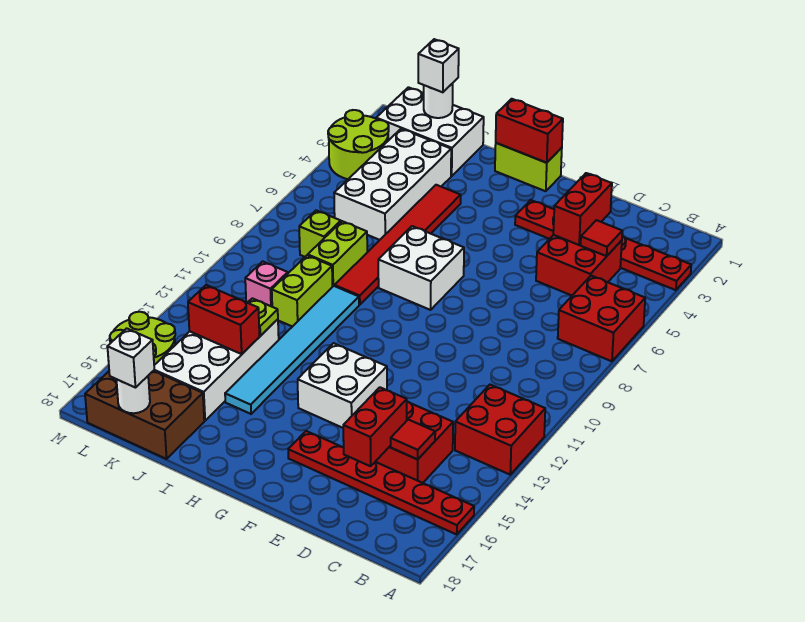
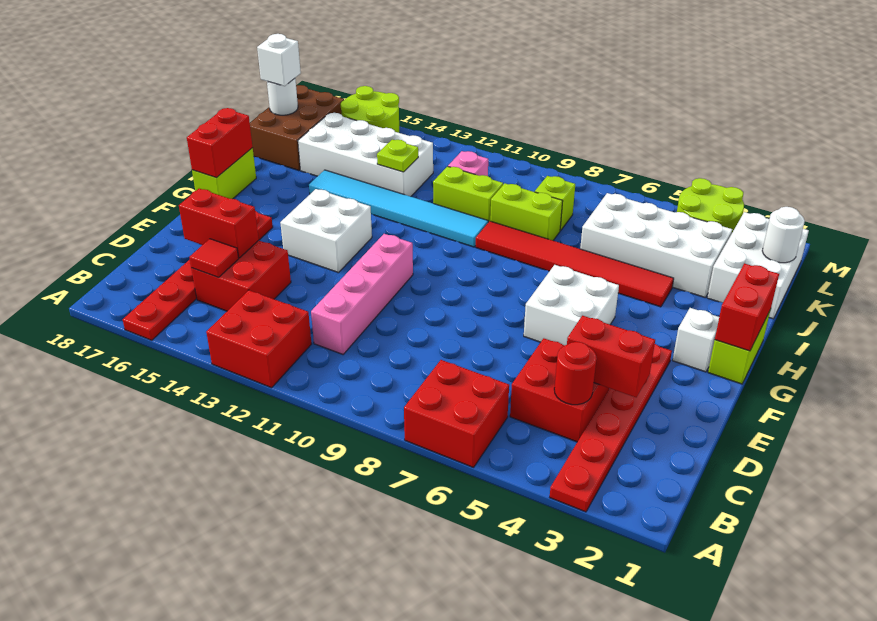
red 1x1 tile [581,220,622,256] -> red 1x1 round brick [554,342,597,405]
none -> pink 1x4 brick [311,234,413,354]
white 2x2 brick [378,226,464,310] -> white 2x2 brick moved to [524,265,619,346]
none -> lime 1x2 brick [192,148,256,199]
red 1x2 brick [188,285,260,354] -> red 1x2 brick moved to [187,108,253,178]
white 1x1 brick [418,39,459,92] -> white 1x1 brick moved to [673,308,719,372]

